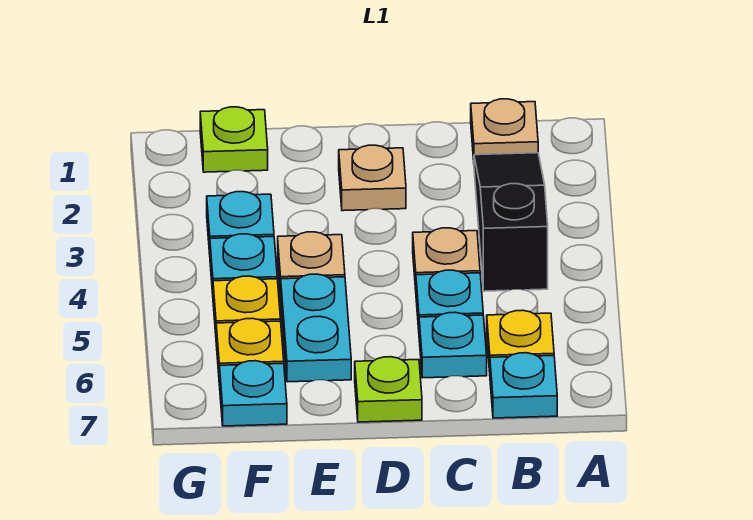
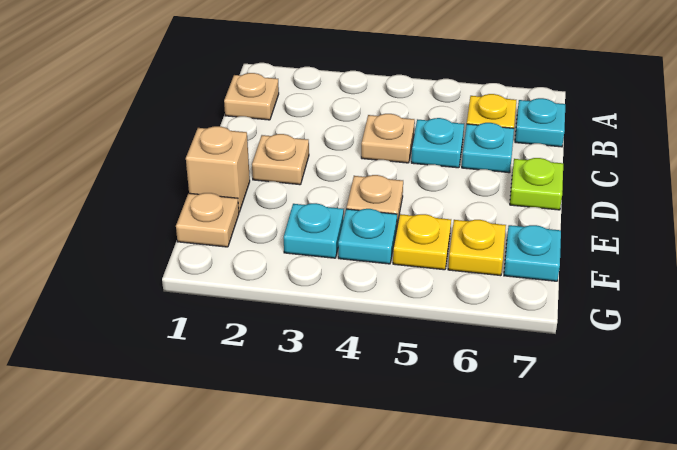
black 1x3 slope [474,153,548,291] -> none
none -> tan 1x1 brick [186,126,250,212]
cyan 1x2 plate [281,274,351,382] -> none
lime 1x1 plate [200,107,268,172] -> tan 1x1 plate [176,193,239,247]

